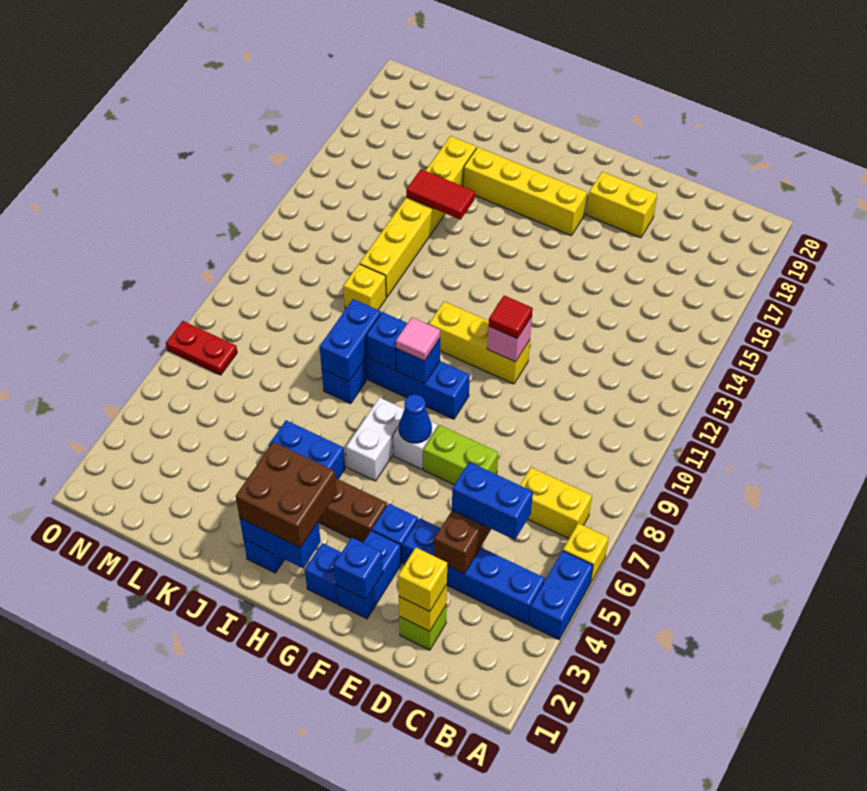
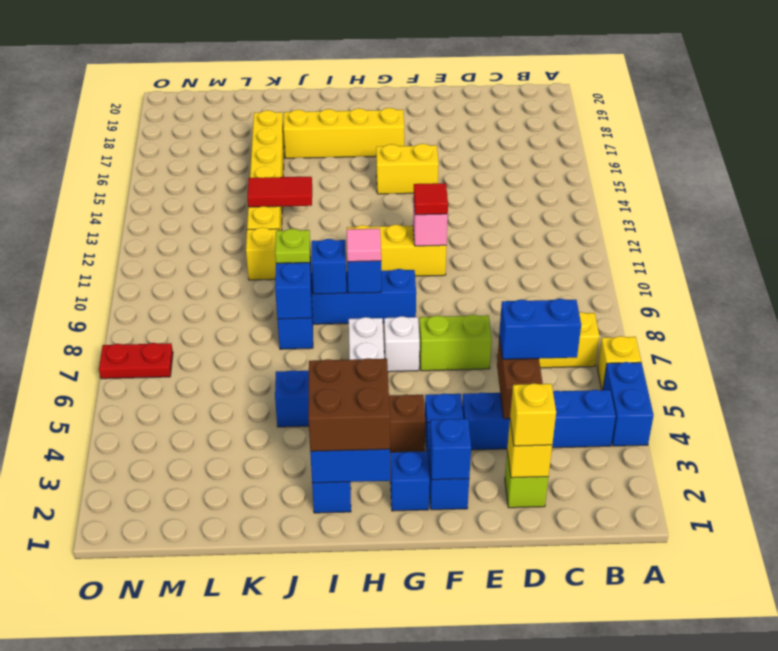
yellow 1x2 brick [586,172,657,238] -> yellow 1x2 brick moved to [376,144,439,194]
blue 1x1 cone [399,394,432,443] -> none
none -> lime 1x1 plate [275,229,310,263]
red 1x2 tile [406,169,475,220] -> red 1x2 tile moved to [247,177,312,207]

